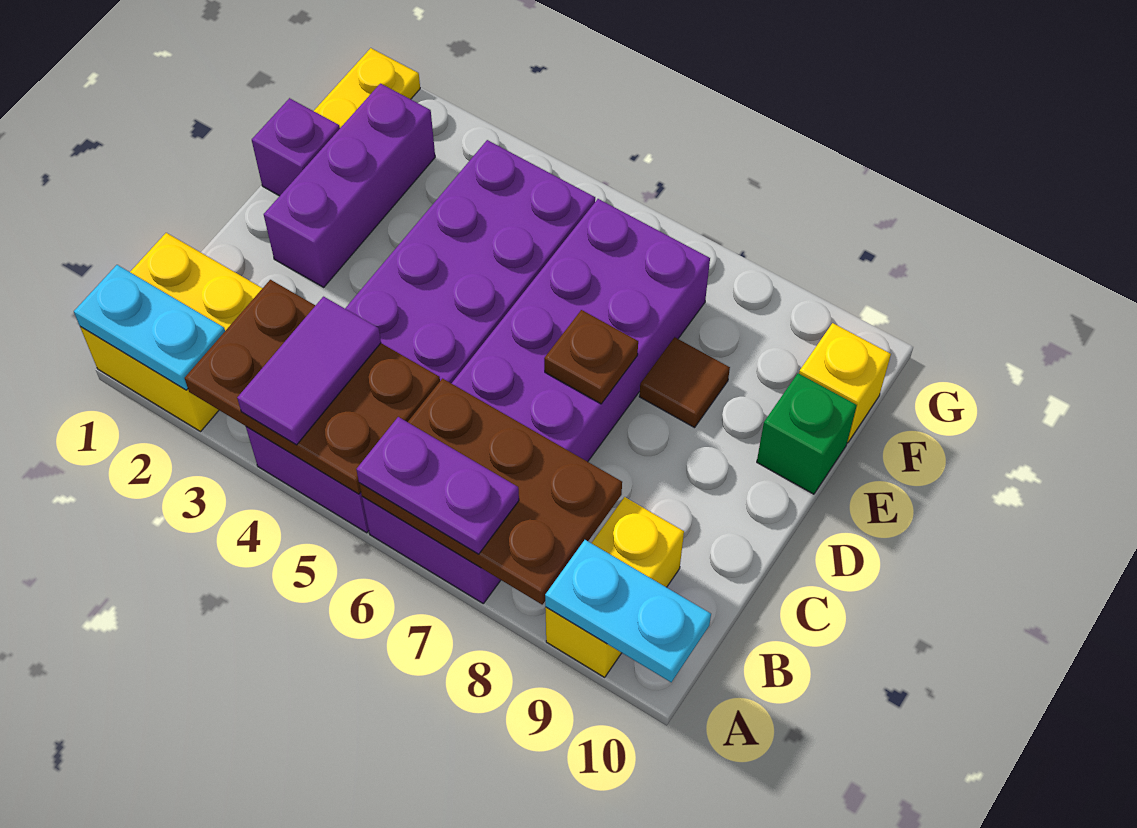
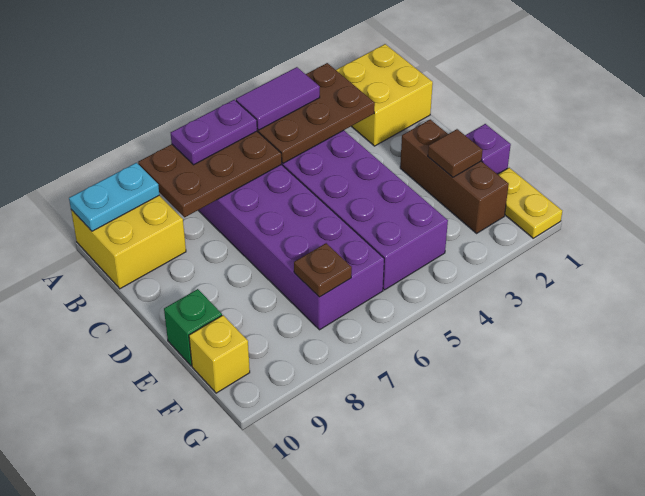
cyan 1x2 plate [74,265,225,390] -> none
purple 1x2 tile [237,297,381,445] -> purple 1x2 tile turned to [236,67,320,130]
yellow 1x2 brick [545,497,684,677] -> yellow 2x2 brick [71,196,186,289]
purple 1x3 brick [264,84,435,287] -> brown 1x3 brick [400,120,509,233]
brown 1x1 plate [544,310,638,404] -> brown 1x1 plate moved to [294,243,352,297]
brown 1x1 tile [639,337,730,428] -> brown 1x1 tile moved to [428,129,483,177]

